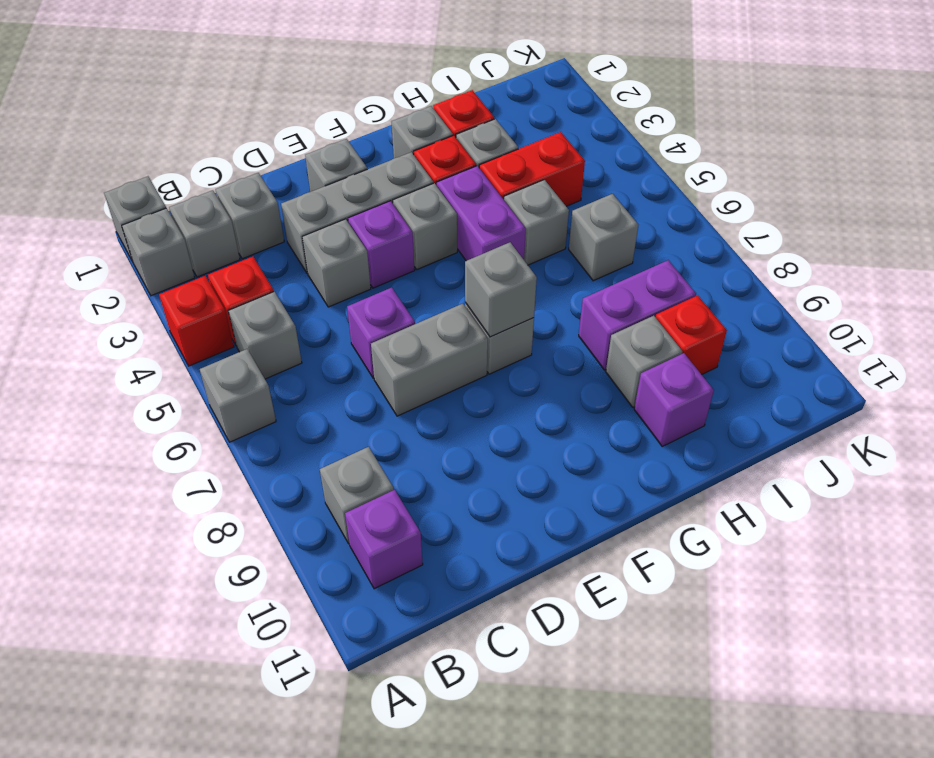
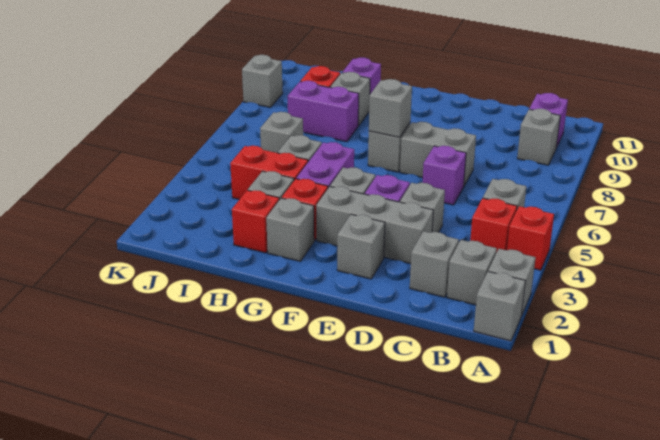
grey 1x1 brick [200,349,276,442] -> grey 1x1 brick moved to [242,55,283,107]

